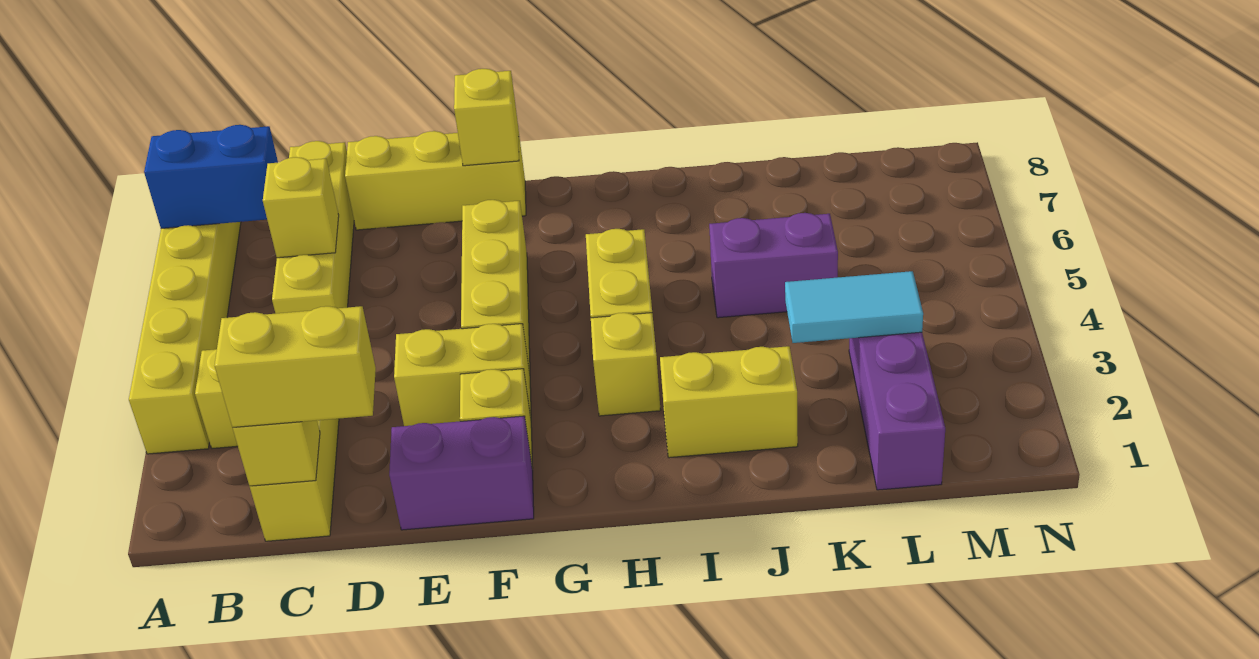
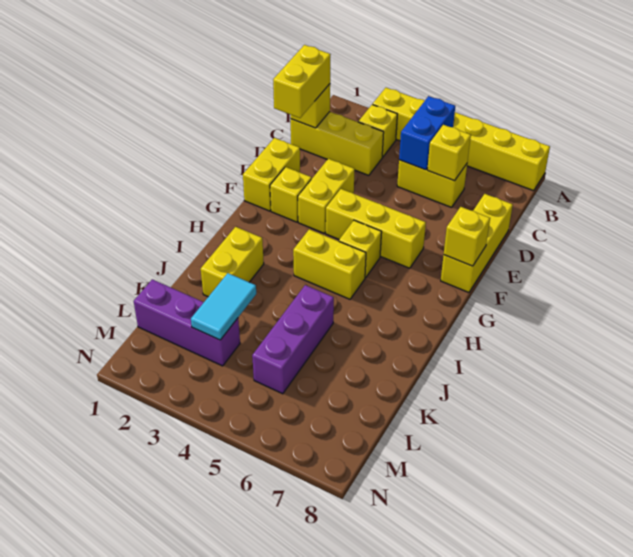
blue 1x2 brick [144,125,278,228] -> blue 1x2 brick moved to [399,96,455,170]
yellow 1x4 brick [272,141,354,314] -> yellow 1x2 brick [397,160,467,207]
purple 1x2 brick [389,416,534,530] -> yellow 1x2 brick [243,138,300,211]
yellow 1x1 brick [591,313,660,416] -> yellow 1x1 brick moved to [339,220,382,278]
purple 1x2 brick [709,213,838,318] -> purple 1x3 brick [252,285,334,394]

